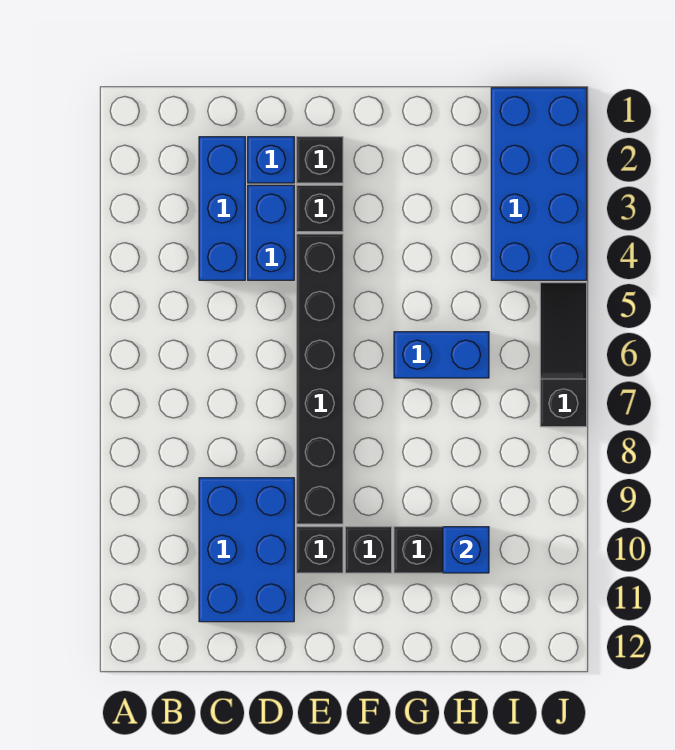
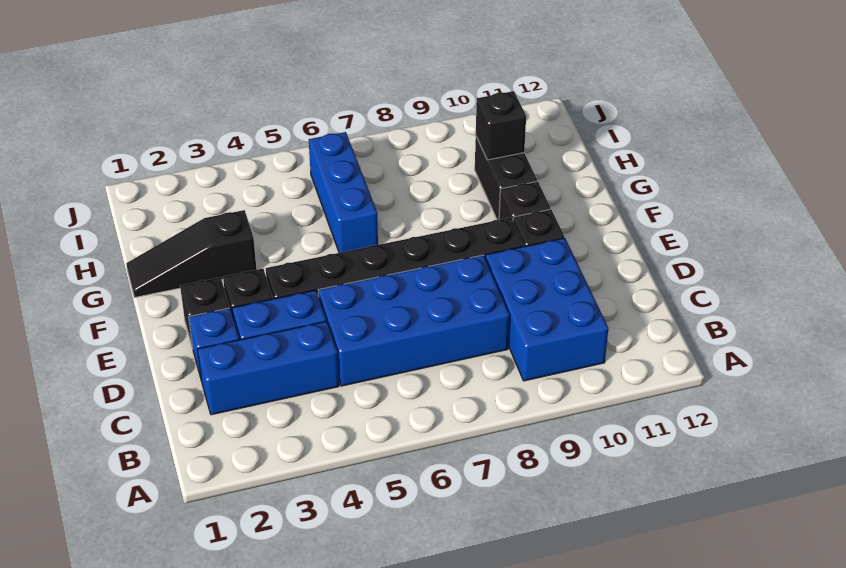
blue 2x3 brick [199,478,294,622] -> blue 2x3 brick turned to [485,238,608,381]
blue 1x2 brick [394,332,489,378] -> blue 1x3 brick [309,132,378,253]
blue 1x1 brick [443,527,489,573] -> black 1x1 brick [476,91,526,160]
blue 2x4 brick [491,88,587,280] -> blue 2x4 brick moved to [318,255,510,386]
black 1x3 slope [540,283,587,427] -> black 1x3 slope moved to [126,210,257,297]

